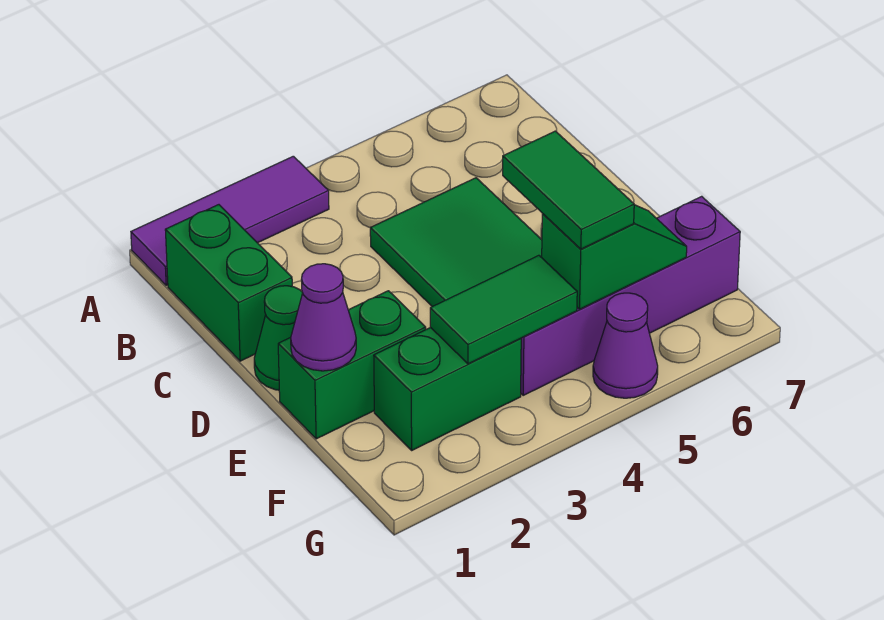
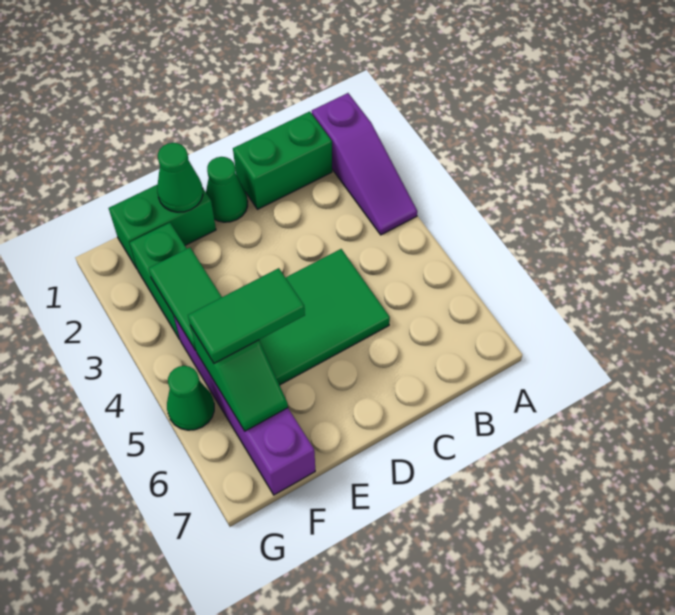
purple 1x3 tile [131,156,329,285] -> purple 1x3 slope [312,93,417,235]
green 1x2 brick [278,291,426,439] -> green 1x2 brick turned to [109,184,216,268]
purple 1x1 cone [291,264,356,371] -> green 1x1 cone [157,143,203,212]
purple 1x1 cone [593,293,658,398] -> green 1x1 cone [167,366,214,430]

